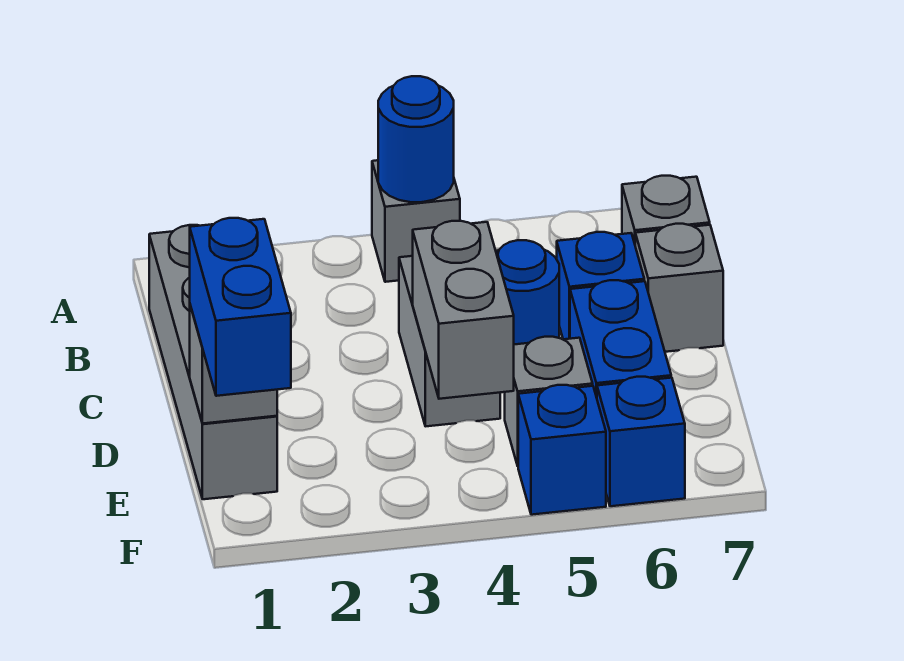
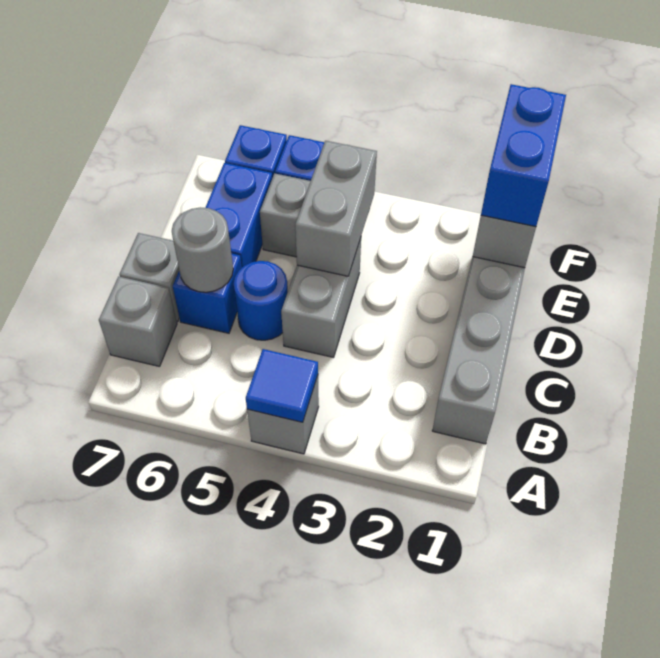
blue 1x1 round brick [378,76,454,202] -> blue 1x1 tile [246,349,318,422]
none -> grey 1x1 round brick [172,207,233,292]

